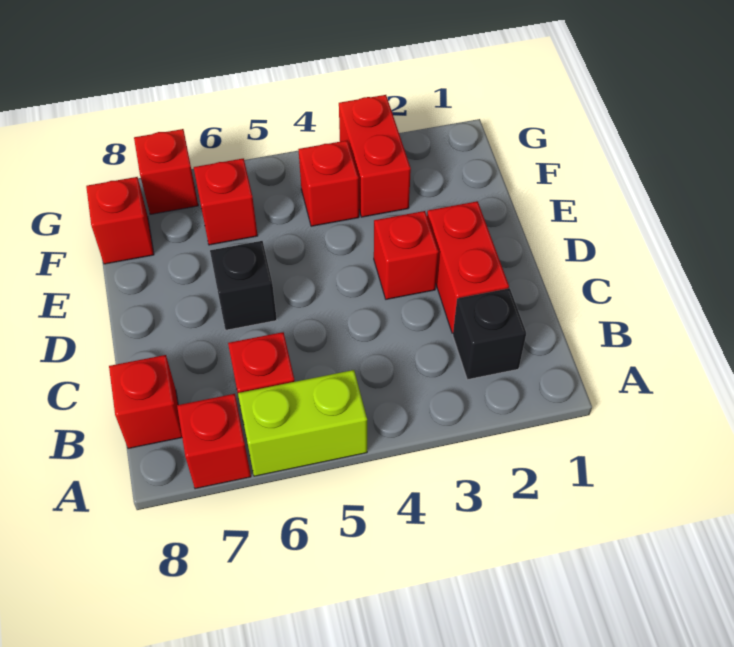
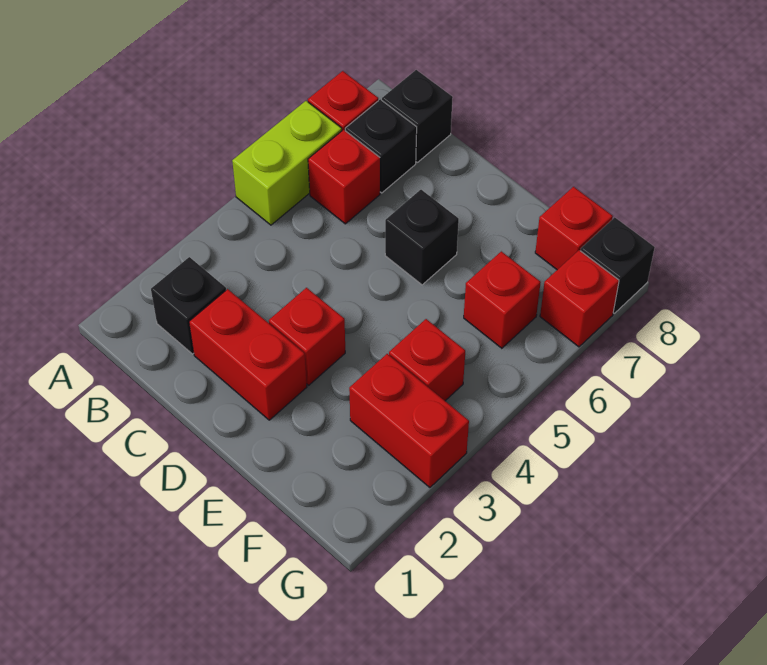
none -> black 1x1 brick [345,99,417,193]
red 1x1 brick [109,355,182,449] -> black 1x1 brick [382,70,453,162]
none -> black 1x1 brick [580,217,655,313]

